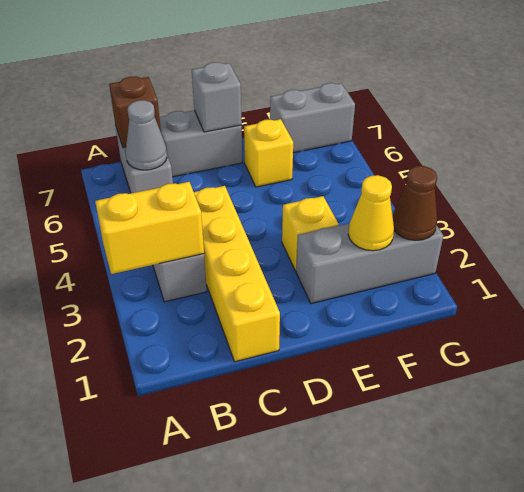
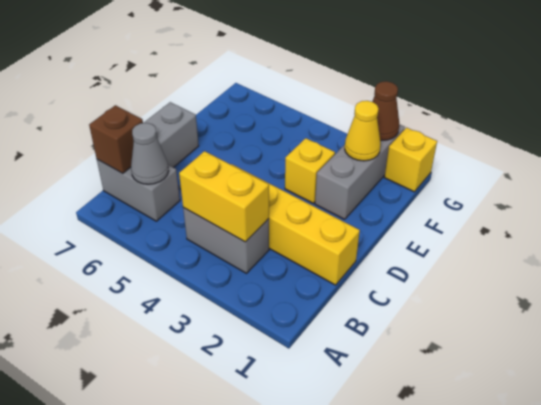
yellow 1x2 brick [95,182,204,274] -> yellow 1x2 brick turned to [179,151,269,242]
grey 1x1 brick [192,62,242,132] -> none
yellow 1x1 brick [244,119,293,187] -> yellow 1x1 brick moved to [385,128,437,192]
grey 1x2 brick [270,83,355,153] -> none

